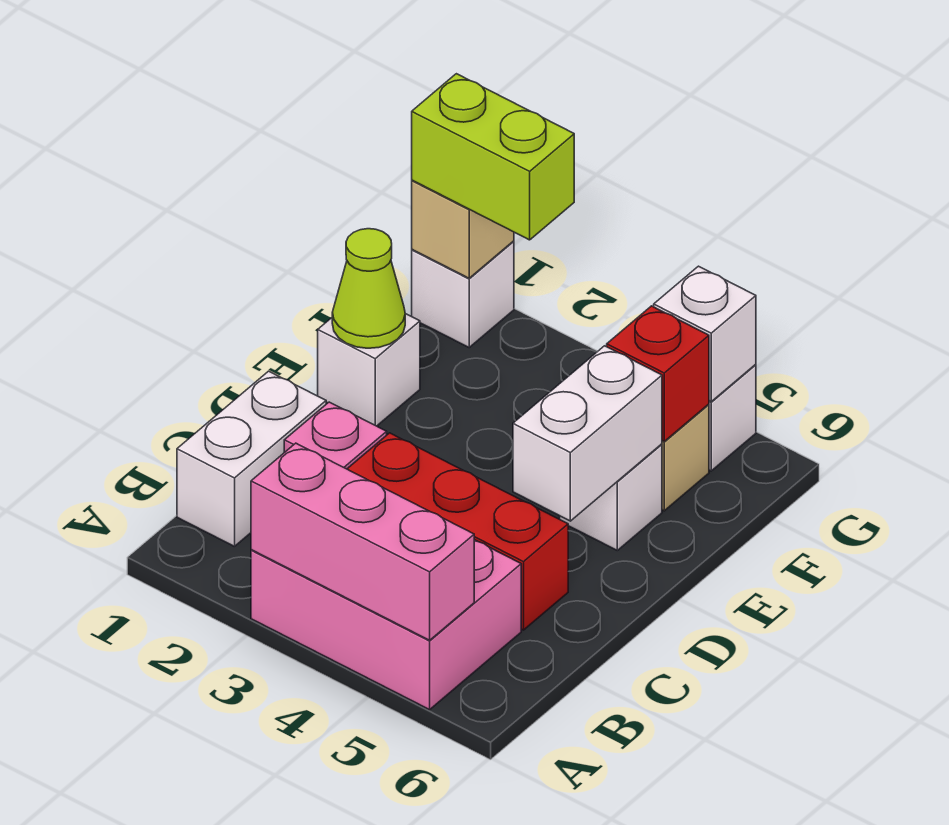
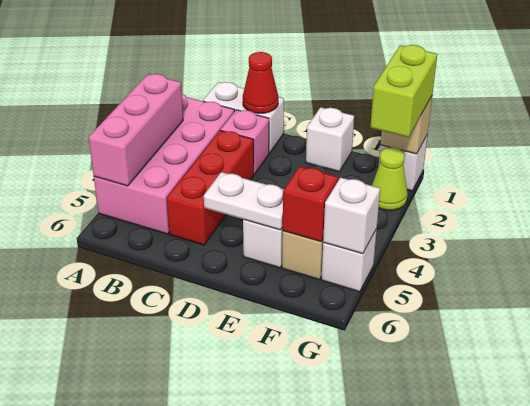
pink 2x3 brick [251,540,521,710] -> pink 2x4 brick [94,94,234,234]
none -> red 1x1 cone [243,52,278,113]
white 1x2 brick [513,346,662,521] -> white 1x2 plate [204,172,284,230]
lime 1x1 cone [332,229,405,348] -> lime 1x1 cone moved to [372,147,408,210]

